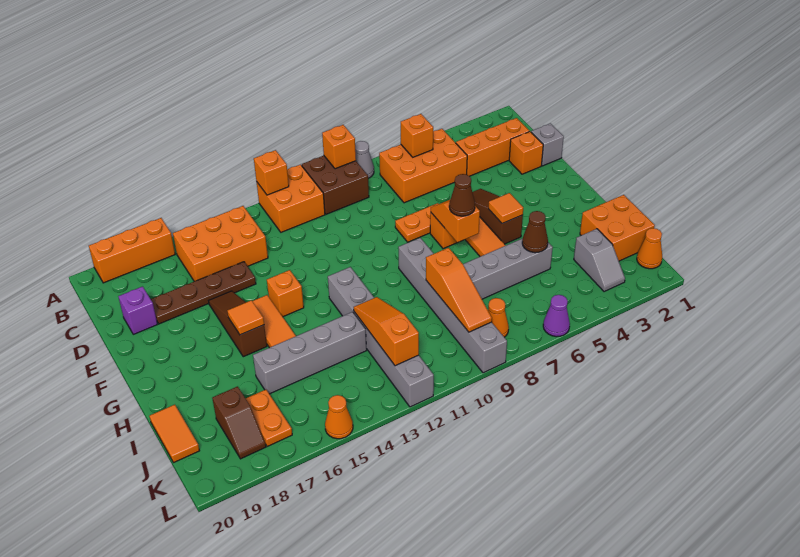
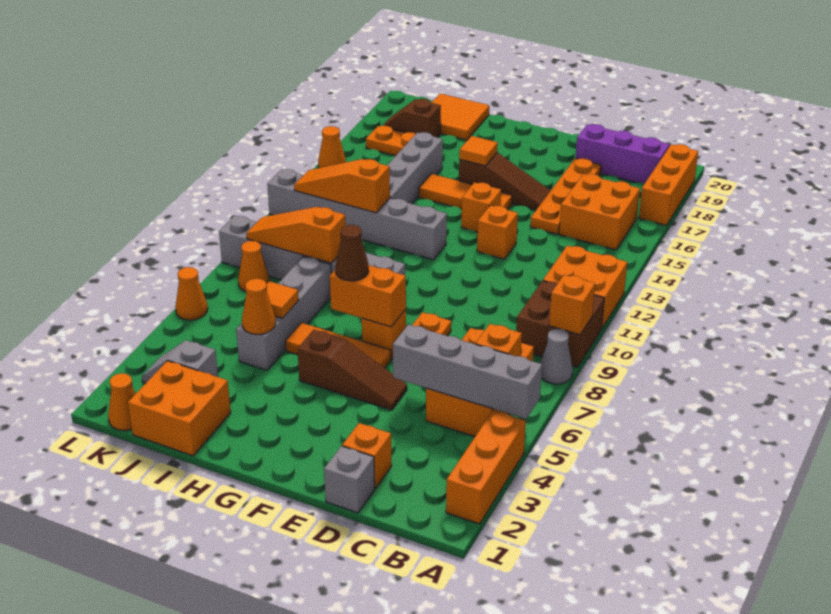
none -> grey 1x4 brick [393,324,542,419]
orange 1x1 brick [254,150,289,195] -> orange 1x1 brick moved to [477,206,518,259]
orange 2x3 brick [173,206,268,281] -> orange 2x2 brick [559,174,640,250]
orange 1x3 brick [456,118,529,176] -> orange 1x3 brick moved to [446,411,526,524]
brown 1x4 plate [151,262,256,324] -> orange 1x4 plate [530,158,601,234]
purple 1x1 brick [118,287,157,334] -> purple 1x3 brick [576,124,670,184]
orange 1x2 slope [431,200,480,243] -> orange 1x2 brick [330,265,406,327]
orange 1x1 tile [488,193,523,224] -> orange 1x1 tile moved to [267,281,299,318]
brown 1x1 cone [522,211,548,253] -> orange 1x1 cone [242,279,275,334]
orange 1x3 slope [354,297,419,366] -> orange 1x3 slope turned to [294,159,390,213]
orange 1x2 tile [150,405,199,463] -> orange 2x2 tile [432,94,489,140]
purple 1x1 cone [543,295,570,337] -> orange 1x1 cone [175,267,208,320]

